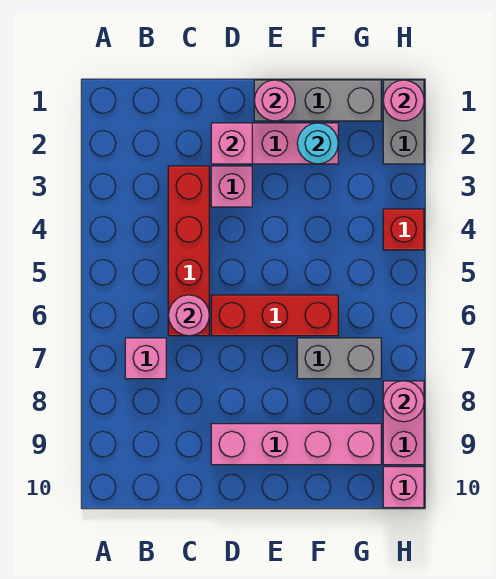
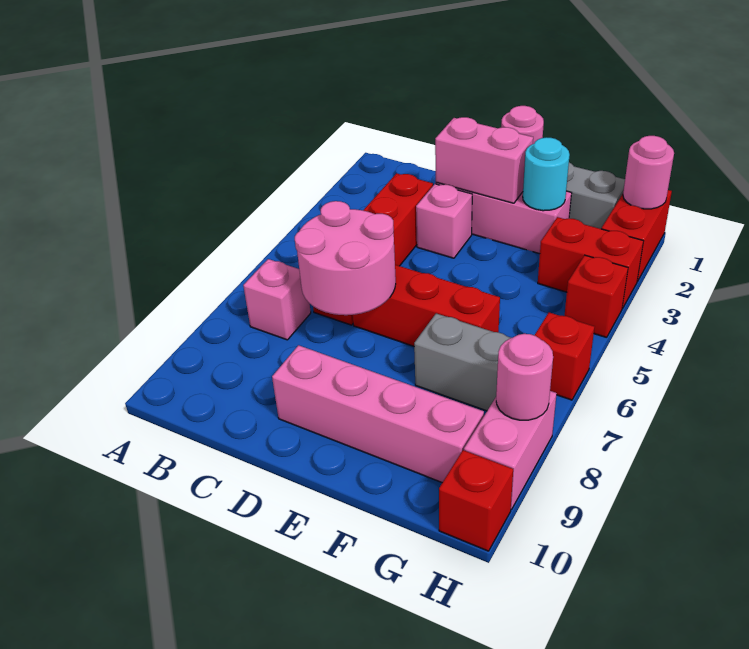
pink 1x1 round brick [168,295,209,336] -> pink 2x2 round brick [295,201,396,315]
pink 1x1 brick [211,123,252,164] -> pink 1x2 brick [435,117,533,203]
none -> red 1x2 brick [538,217,643,309]
grey 1x2 brick [383,80,424,164] -> red 1x2 brick [601,190,672,282]
none -> red 1x1 brick [535,312,594,400]
pink 1x1 brick [383,467,424,508] -> red 1x1 brick [439,450,513,551]

